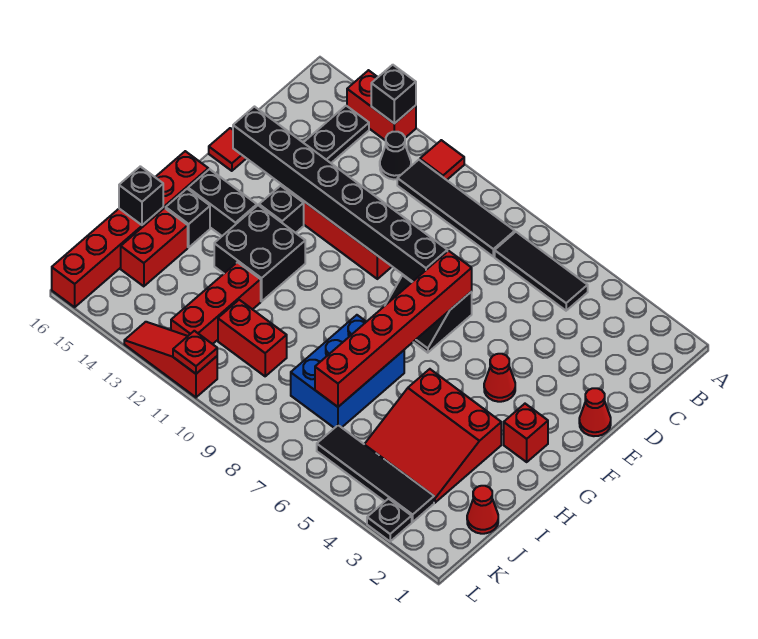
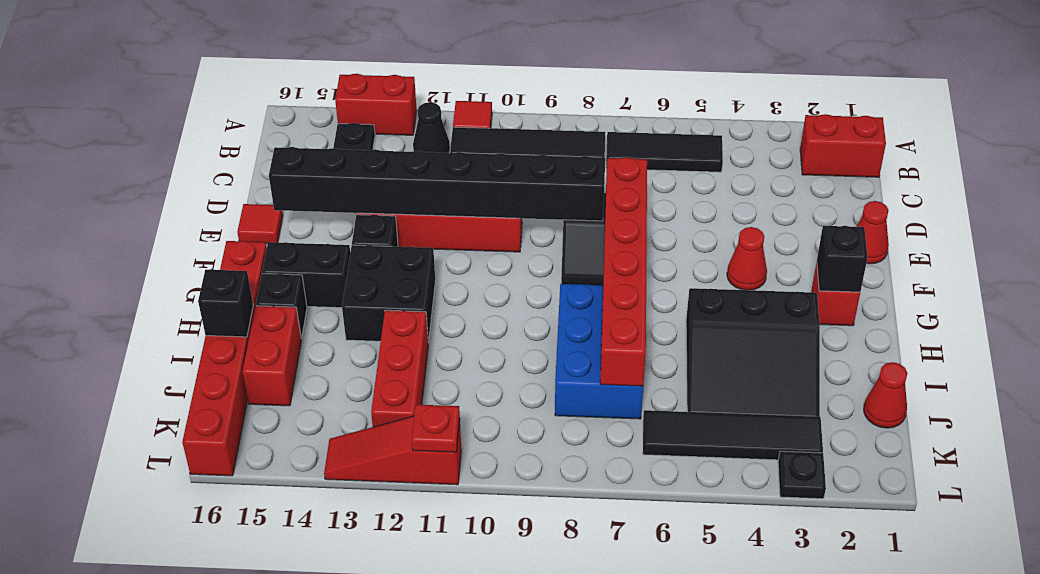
black 1x1 brick [371,65,416,124] -> black 1x1 brick moved to [817,226,868,292]
red 3x3 slope [364,369,501,503] -> black 3x3 slope [686,288,820,417]
red 1x2 brick [218,300,287,376] -> red 1x2 brick moved to [800,114,886,177]

